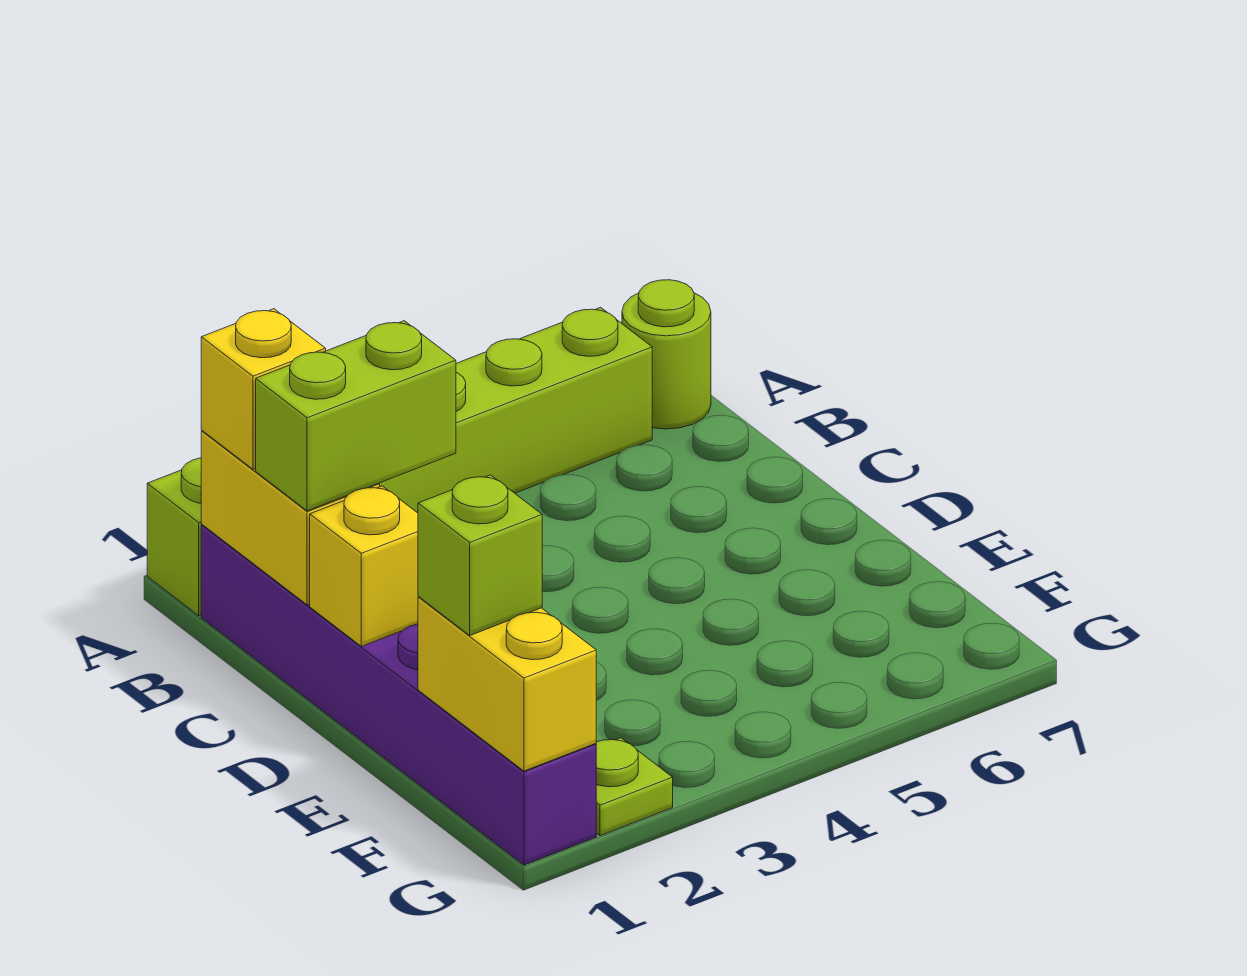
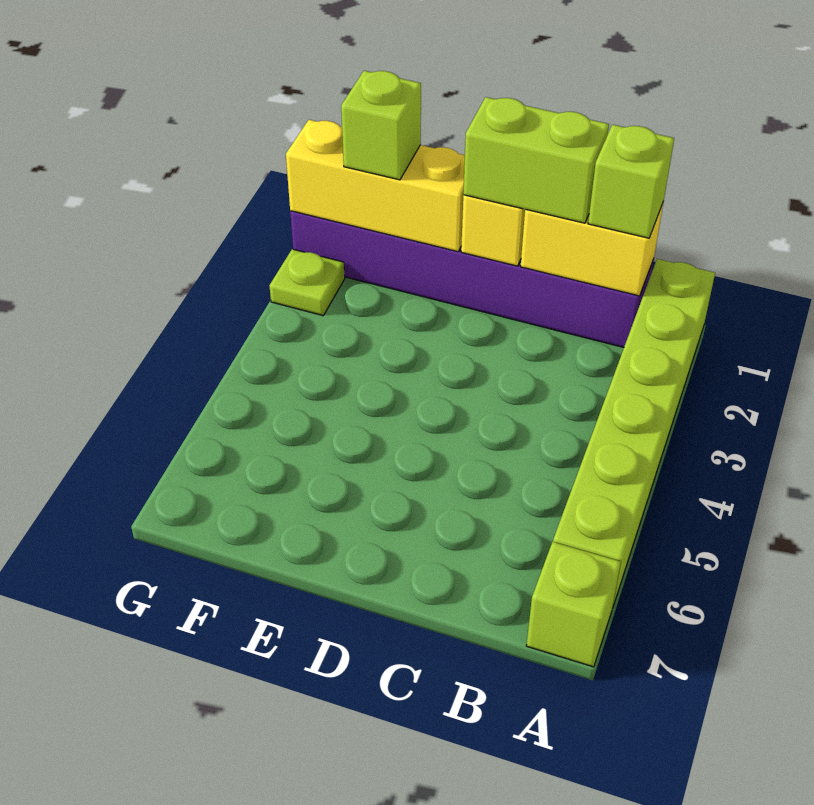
lime 1x1 round brick [622,280,711,429] -> lime 1x1 brick [526,542,621,667]
yellow 1x1 brick [201,309,326,469] -> lime 1x1 brick [588,125,674,238]
lime 1x2 brick [256,321,456,511] -> lime 1x2 brick turned to [463,97,609,223]
yellow 1x2 brick [418,597,596,771] -> yellow 1x3 brick [286,120,465,252]

